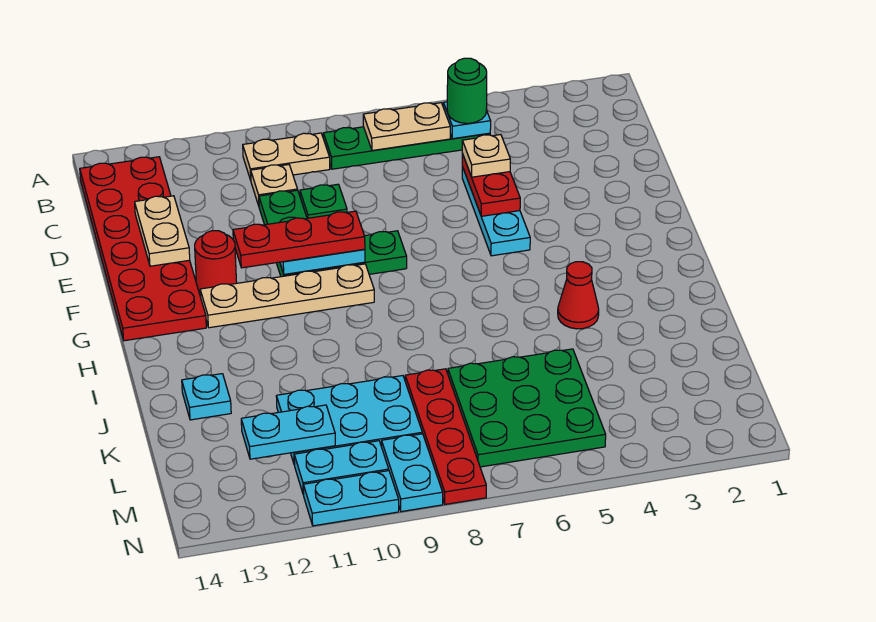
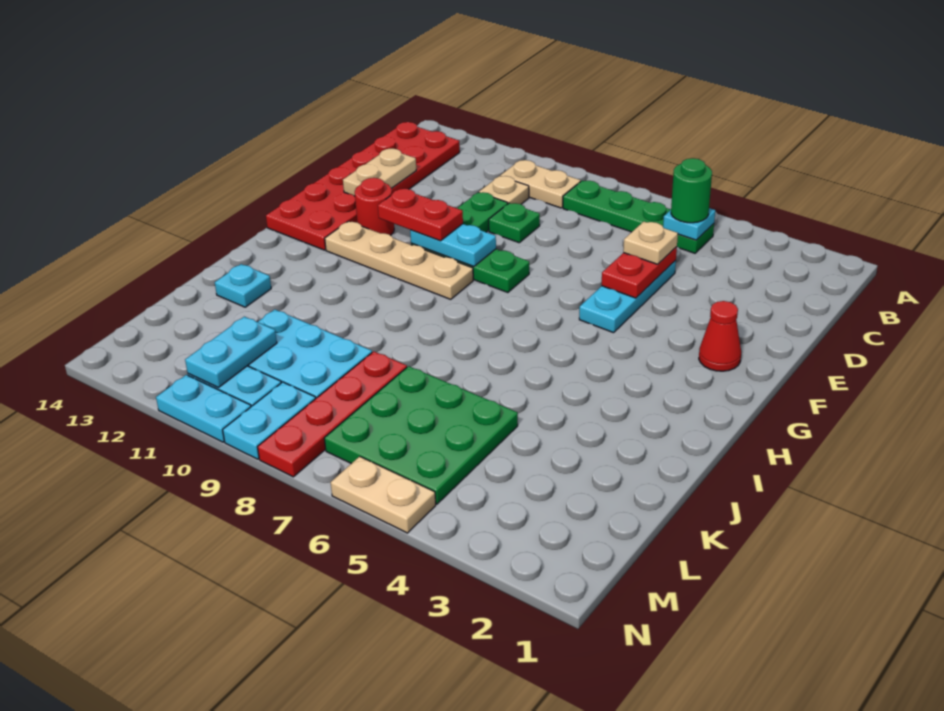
tan 1x2 plate [363,103,450,150] -> tan 1x2 plate moved to [331,456,436,533]
red 1x3 plate [233,211,365,268] -> red 1x2 plate [378,189,463,241]
red 1x1 cone [558,262,599,329] -> red 1x1 cone moved to [699,301,741,371]
cyan 1x2 plate [241,405,335,459] -> cyan 1x2 plate turned to [185,317,277,387]

